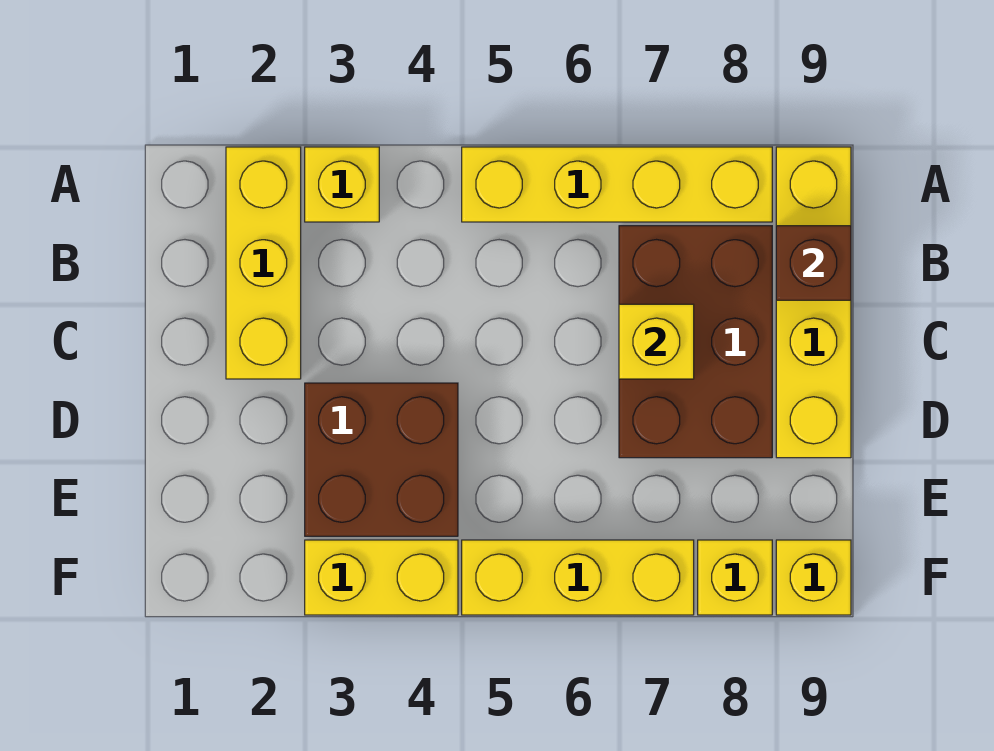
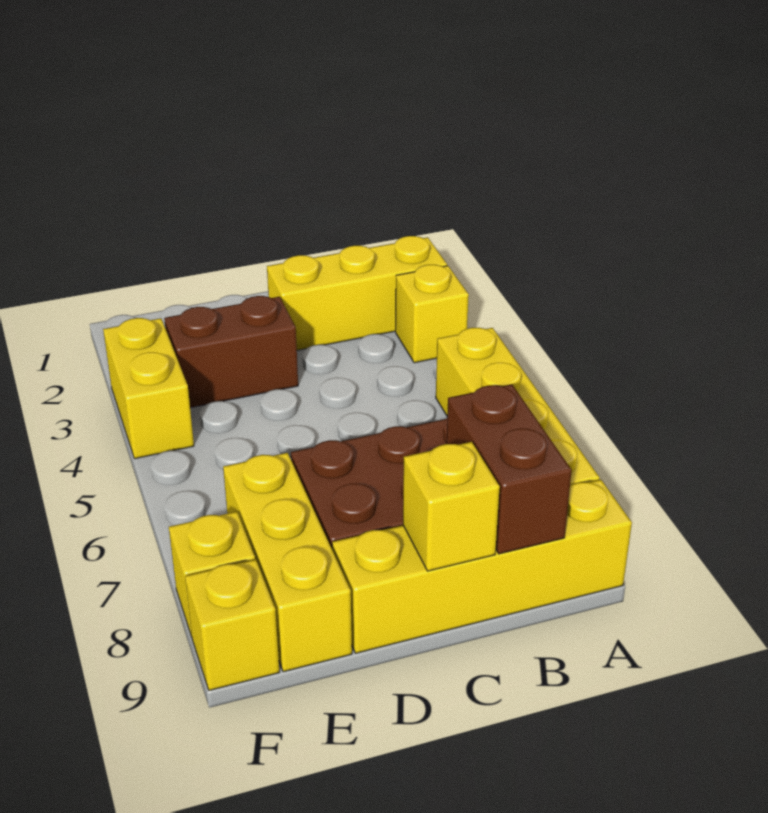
brown 1x1 brick [776,226,851,300] -> brown 1x2 brick [447,385,572,554]
yellow 1x1 brick [619,304,694,379] -> yellow 1x1 brick moved to [403,442,500,571]
brown 2x2 brick [305,383,458,536] -> brown 1x2 brick [164,296,298,408]
yellow 1x3 brick [462,540,694,615] -> yellow 1x3 brick moved to [223,453,352,672]

